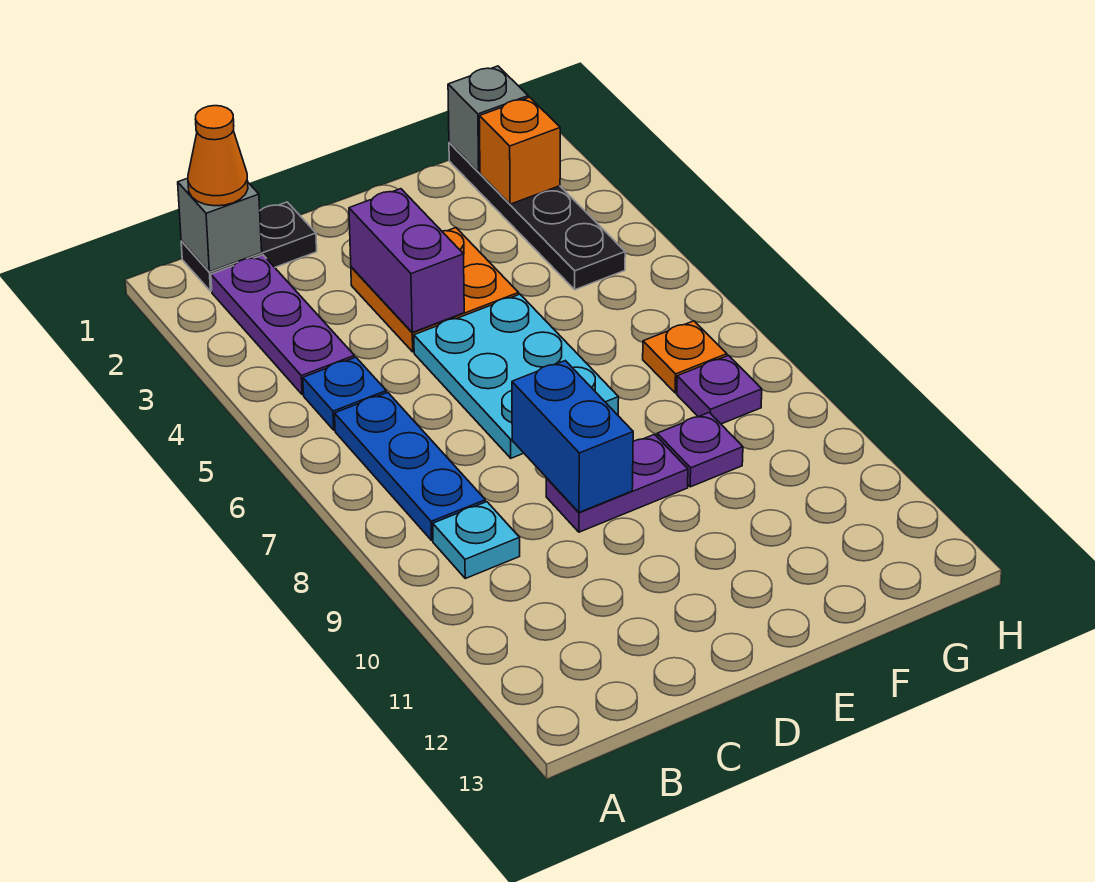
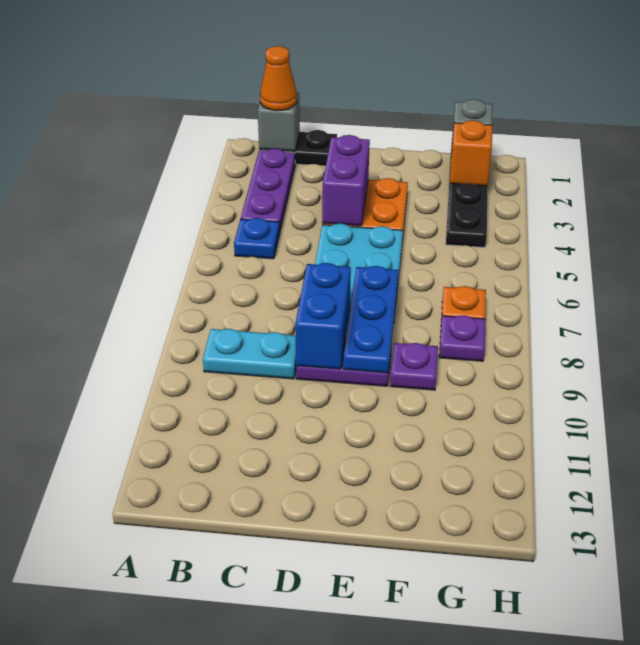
blue 1x3 plate [335,392,485,540] -> blue 1x3 plate moved to [343,266,398,373]
cyan 1x1 plate [433,502,520,578] -> cyan 1x2 plate [203,329,296,379]

